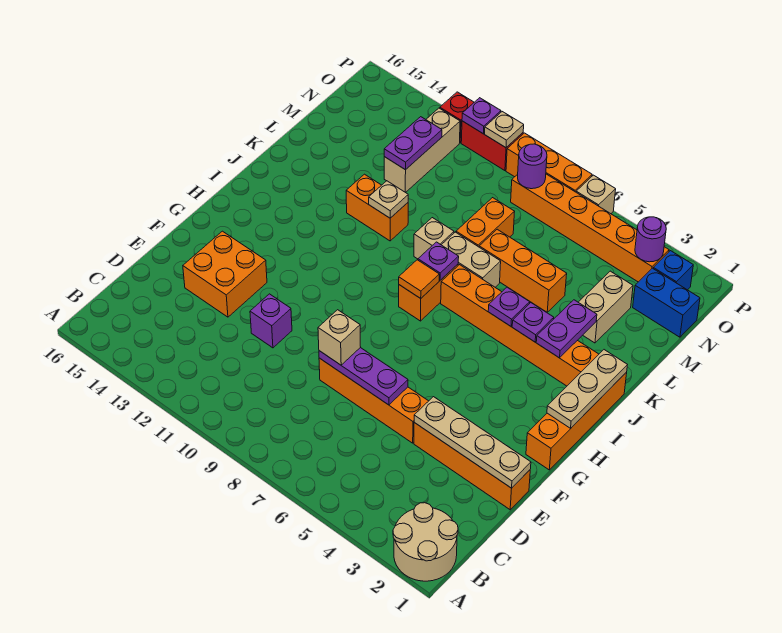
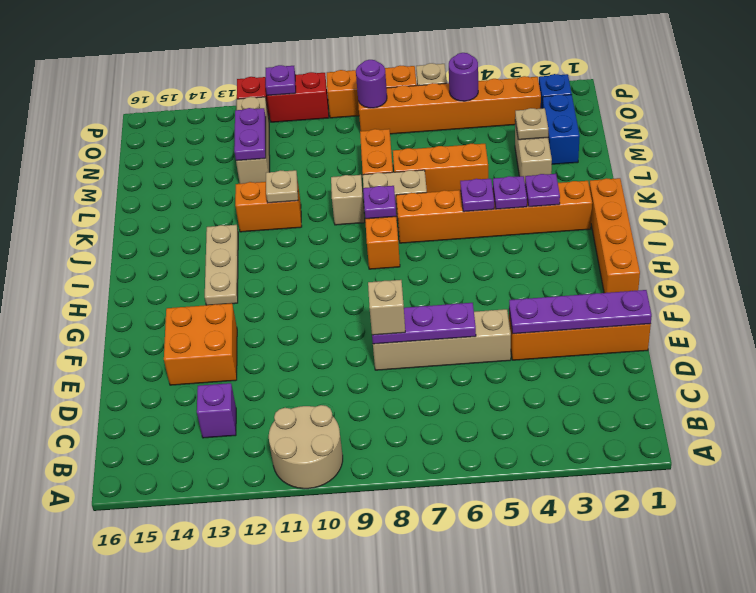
tan 2x2 round brick [393,503,458,581] -> tan 2x2 round brick moved to [269,405,343,489]
tan 1x4 plate [414,397,531,488] -> purple 1x4 plate [509,290,652,334]
orange 1x4 brick [319,358,428,443] -> tan 1x4 brick [373,309,511,370]
purple 1x1 brick [250,294,292,348] -> purple 1x1 brick moved to [197,383,236,438]
tan 1x3 plate [547,350,627,428] -> tan 1x3 plate moved to [205,225,238,305]
orange 1x1 tile [399,260,439,298] -> none
purple 1x2 plate [536,300,597,358] -> purple 1x1 plate [525,174,560,207]
blue 1x2 brick [633,268,700,337] -> blue 1x2 brick turned to [542,94,580,164]
purple 1x1 round brick [635,217,666,262] -> purple 1x1 round brick moved to [449,53,478,101]
tan 1x1 plate [485,112,524,148] -> tan 1x1 plate moved to [515,108,548,140]

